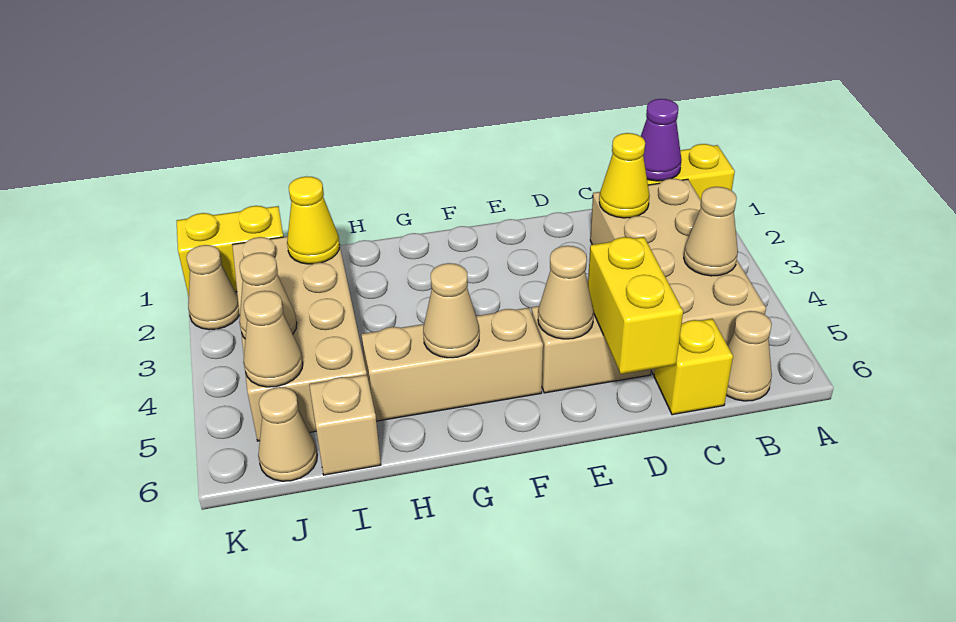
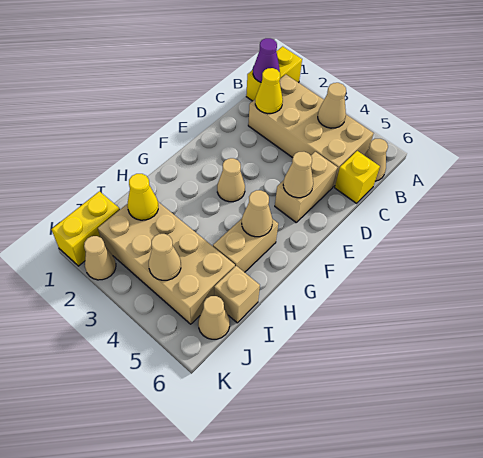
yellow 1x2 brick [588,237,683,374] -> none
tan 1x3 brick [361,308,543,421] -> tan 1x2 brick [213,219,278,272]
tan 1x1 cone [243,291,303,387] -> tan 1x1 cone moved to [217,158,245,202]

